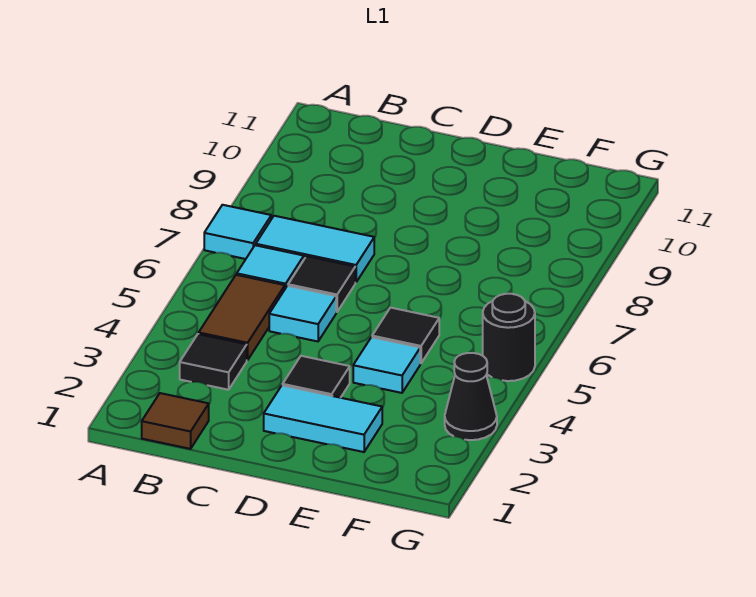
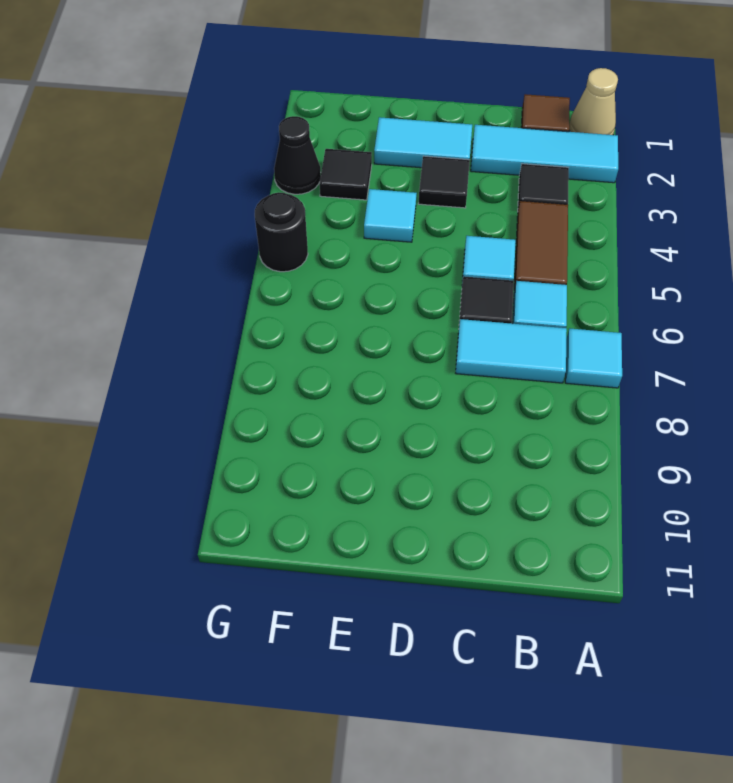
none -> tan 1x1 cone [569,68,618,135]
none -> cyan 1x3 tile [471,125,618,183]
black 1x1 tile [372,308,439,363] -> black 1x1 tile moved to [320,149,372,200]

